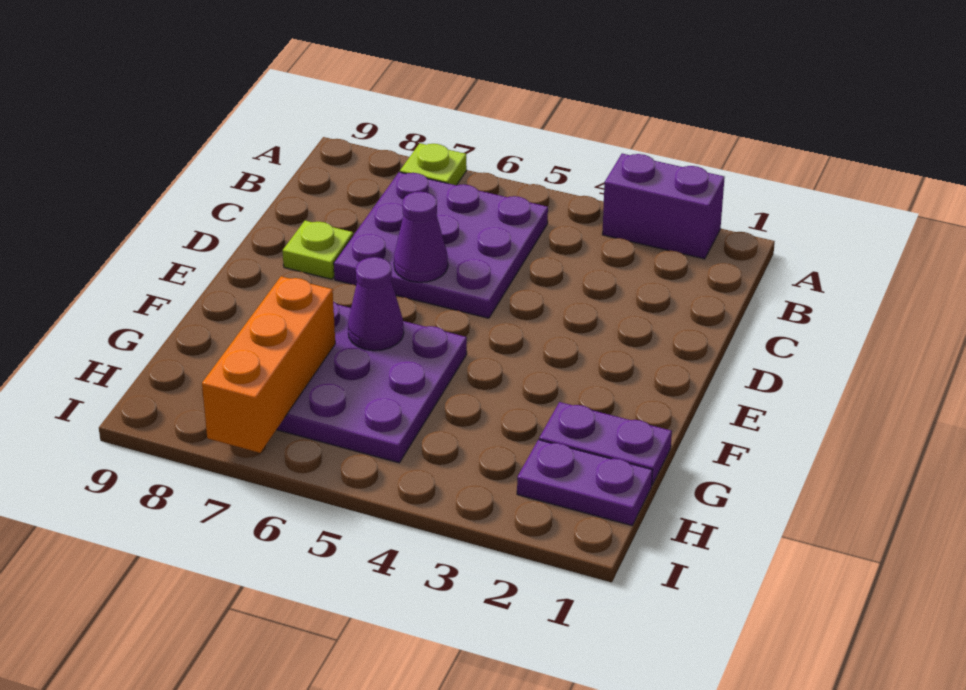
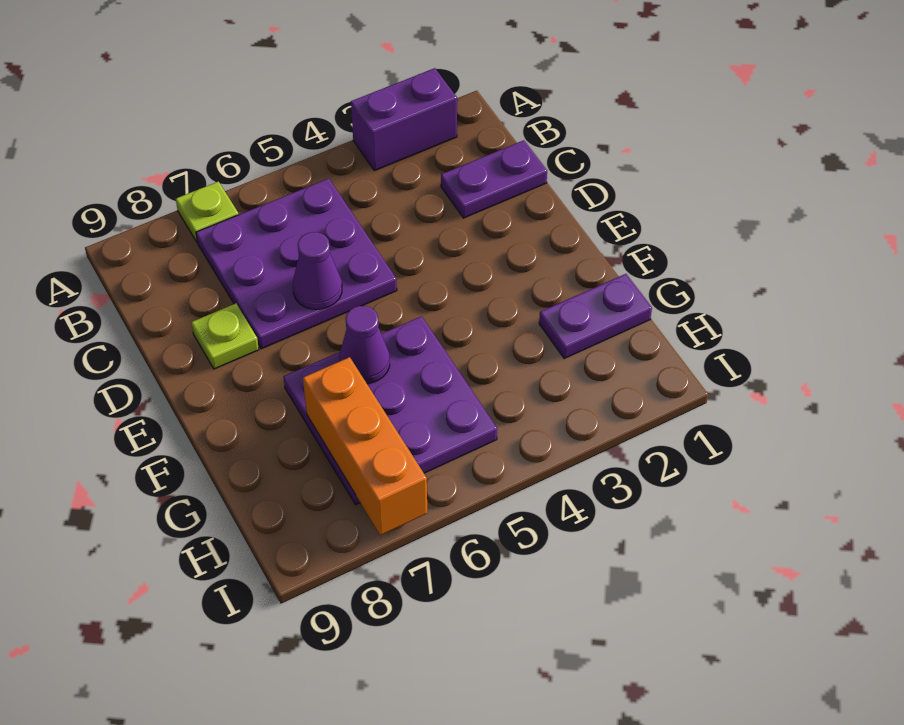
purple 1x2 plate [517,440,652,526] -> purple 1x2 plate moved to [441,140,547,218]

